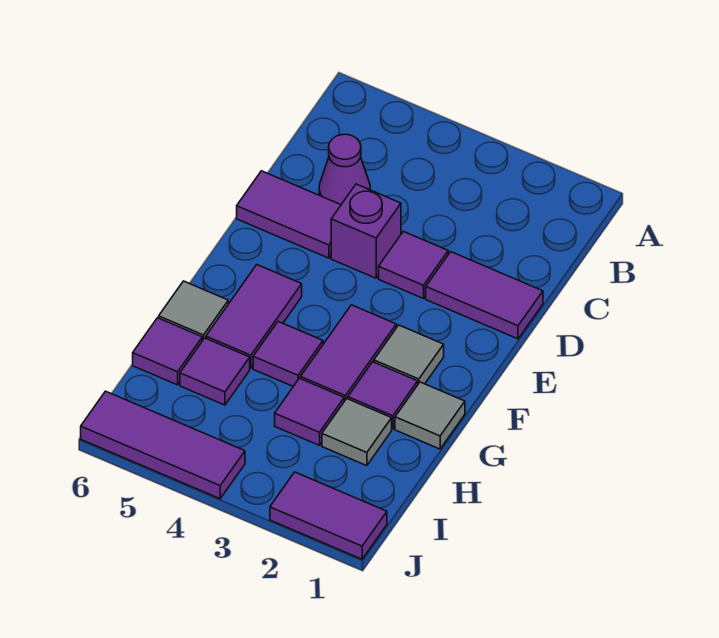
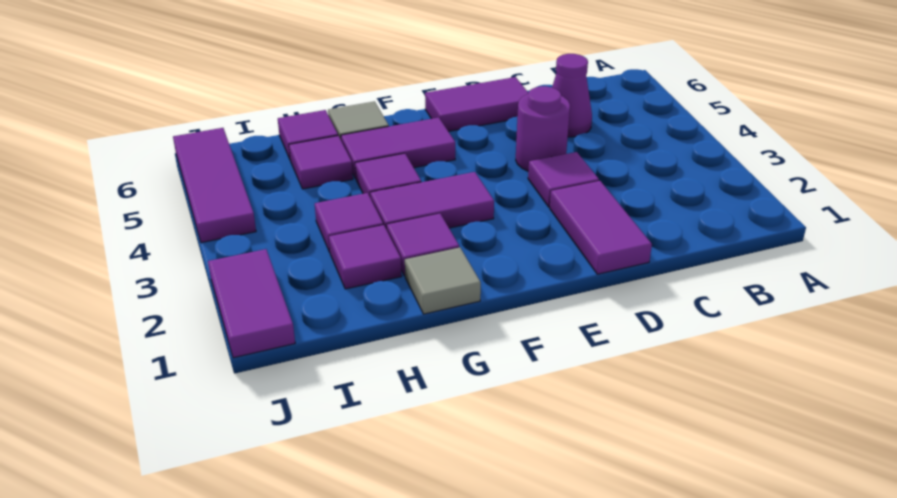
purple 1x1 brick [331,184,401,278] -> purple 1x1 round brick [516,86,570,171]
purple 1x2 tile [237,171,341,258] -> purple 1x2 tile turned to [425,77,528,131]
grey 1x1 tile [374,325,444,384] -> none
grey 1x1 tile [322,399,392,466] -> purple 1x1 tile [329,225,402,289]

